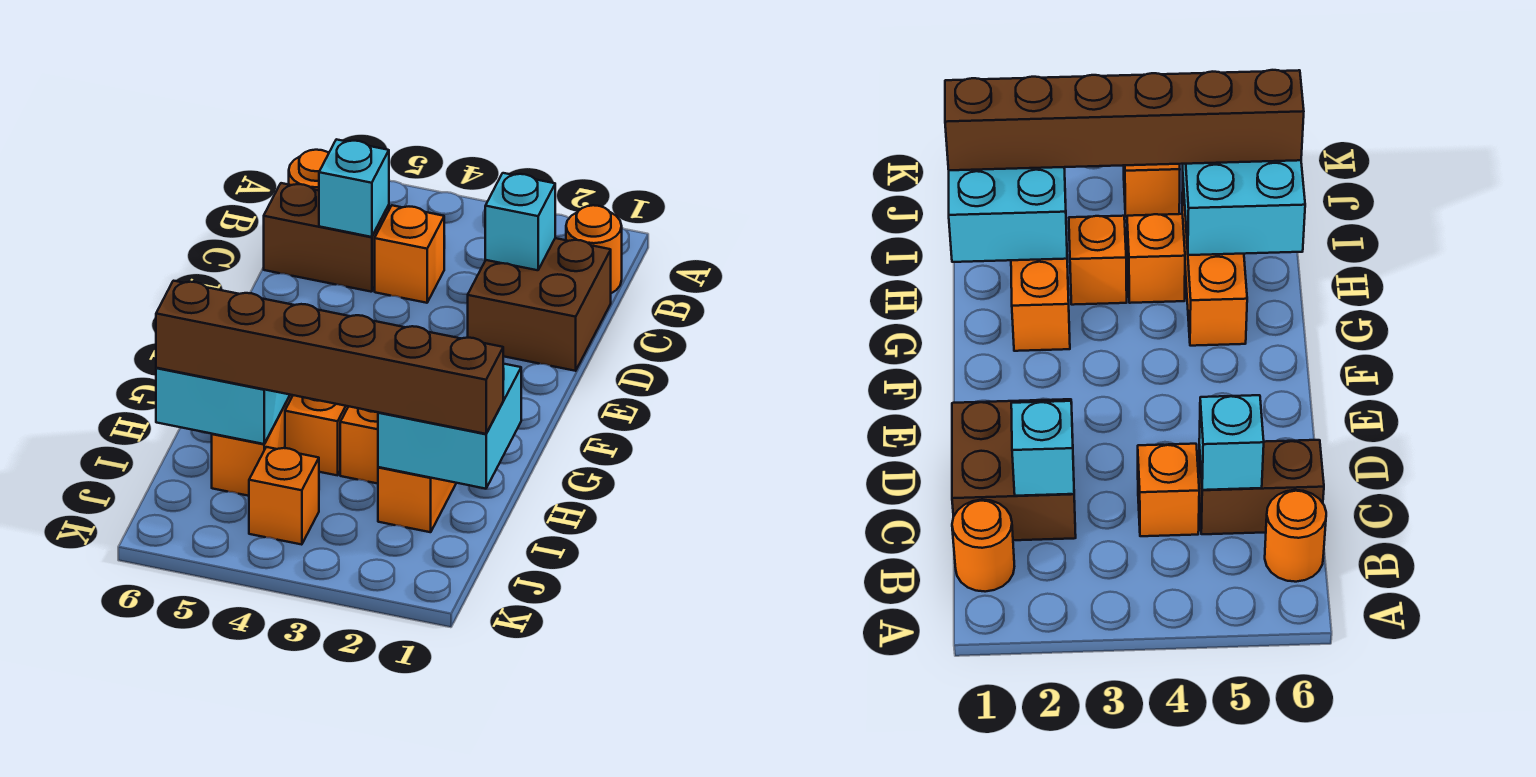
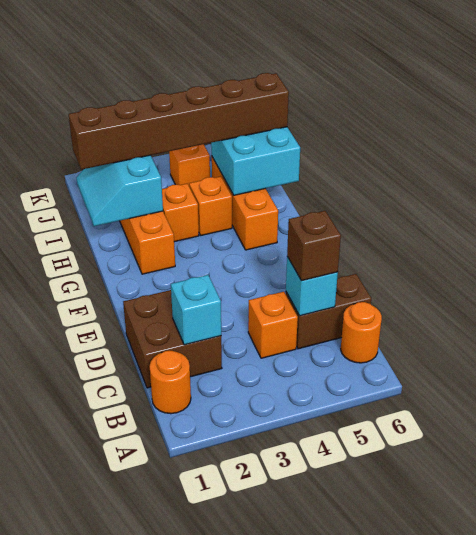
none -> brown 1x1 brick [287,211,341,281]
cyan 2x2 brick [378,364,521,489] -> cyan 2x2 slope [76,155,163,226]

